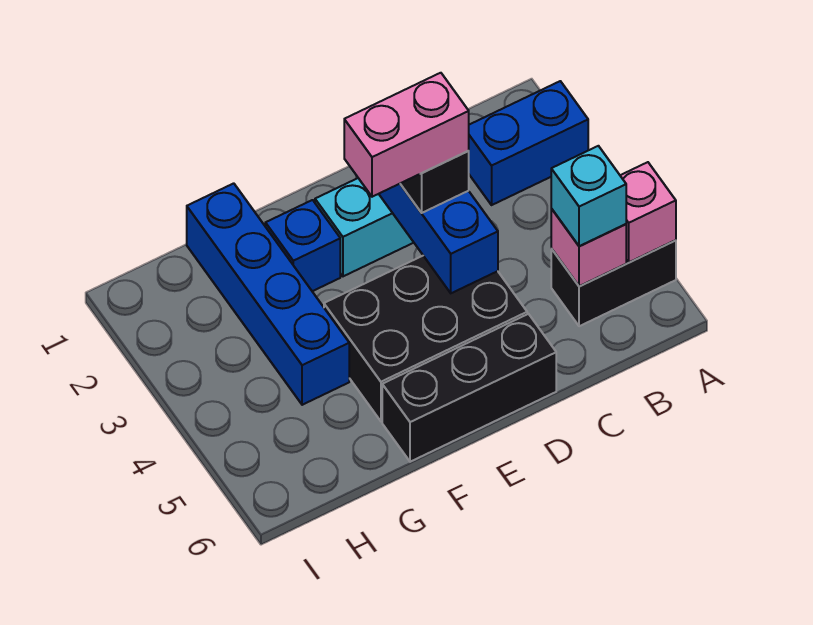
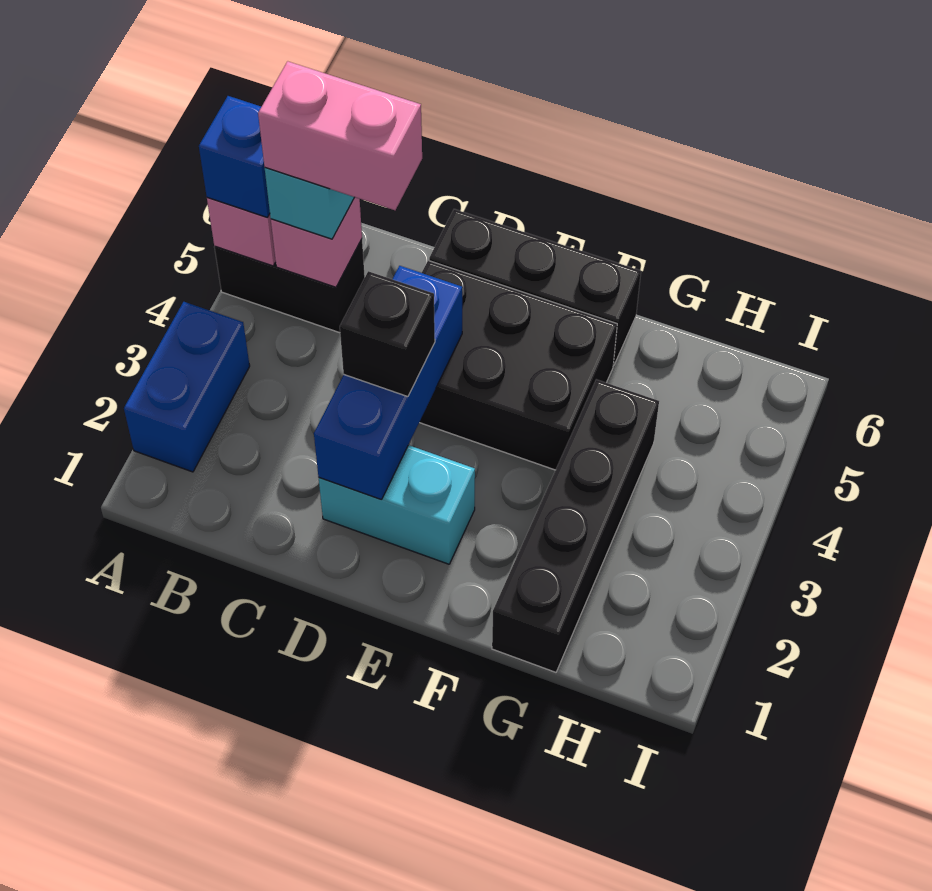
blue 1x2 brick [469,81,588,205] -> blue 1x2 brick turned to [124,302,250,472]
pink 1x2 brick [344,73,469,197] -> pink 1x2 brick moved to [258,61,422,210]
blue 1x1 brick [265,200,340,291] -> blue 1x1 brick moved to [199,96,270,217]
blue 1x4 brick [187,183,349,405] -> black 1x4 brick [492,379,659,672]

